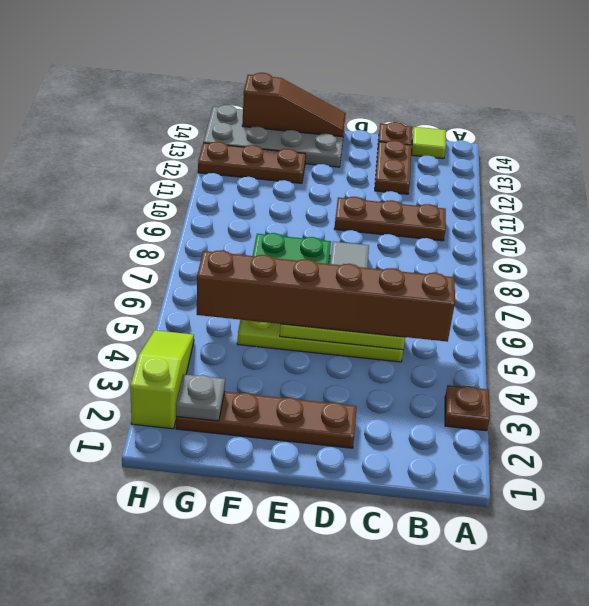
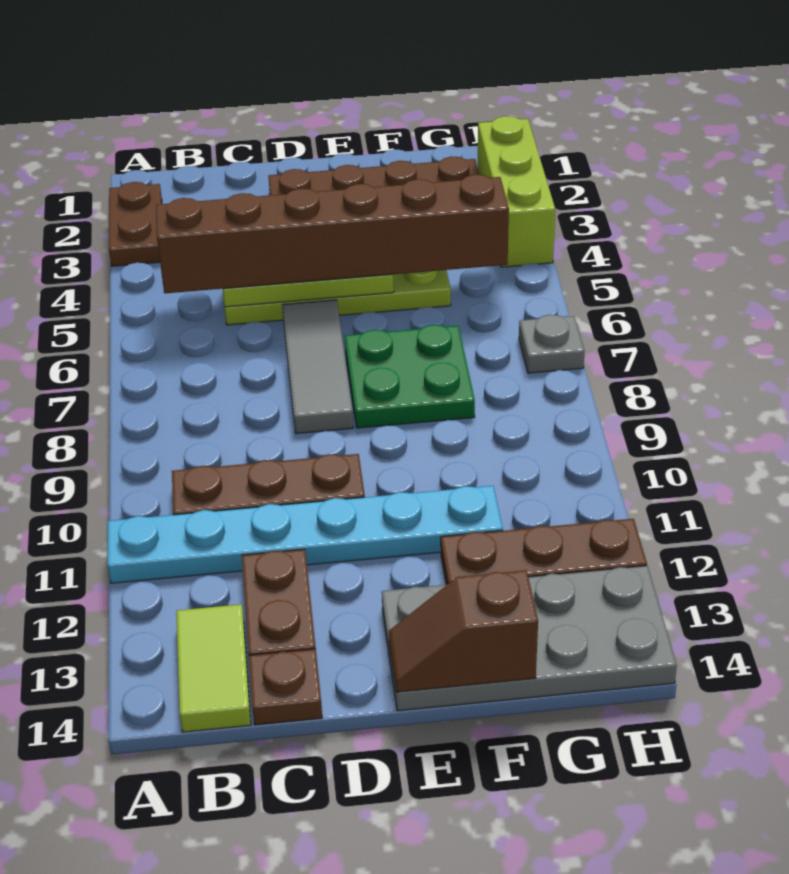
brown 1x1 plate [445,385,490,431] -> brown 1x2 plate [109,182,162,266]
none -> cyan 1x6 plate [107,486,503,583]
lime 1x1 tile [412,127,446,159] -> lime 1x2 tile [176,604,251,732]
brown 1x3 slope [242,73,346,137] -> brown 1x2 slope [389,570,538,692]
grey 1x1 plate [176,374,225,421] -> grey 1x1 plate moved to [519,315,585,373]
lime 1x3 slope [130,330,194,429] -> lime 1x3 brick [478,116,555,267]

